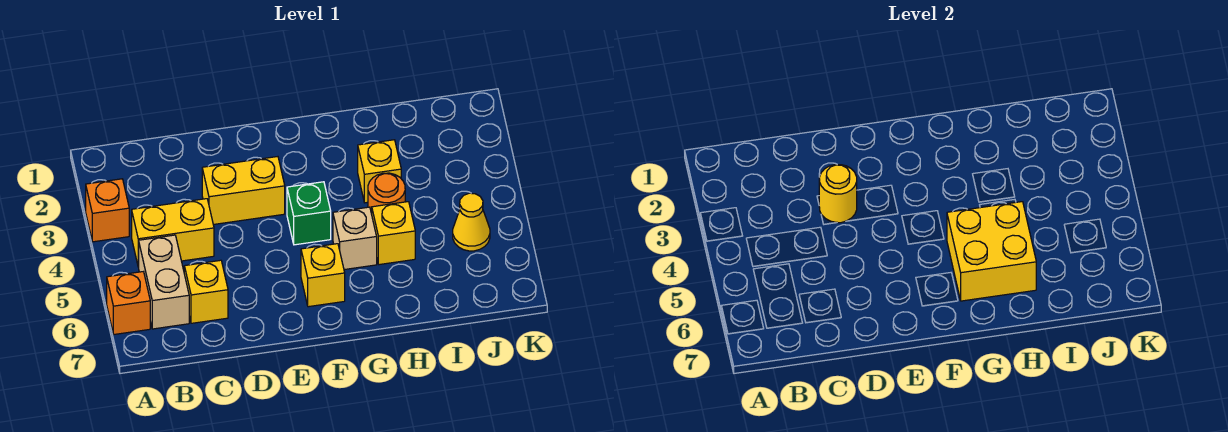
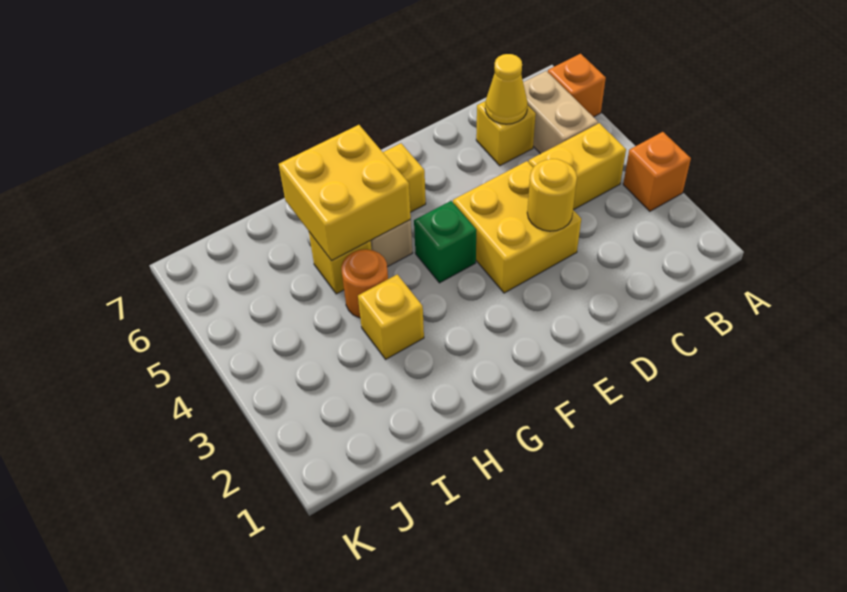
yellow 1x2 brick [202,157,285,225] -> yellow 2x2 brick [453,161,581,293]
yellow 1x1 cone [453,193,490,251] -> yellow 1x1 cone moved to [485,54,528,124]

